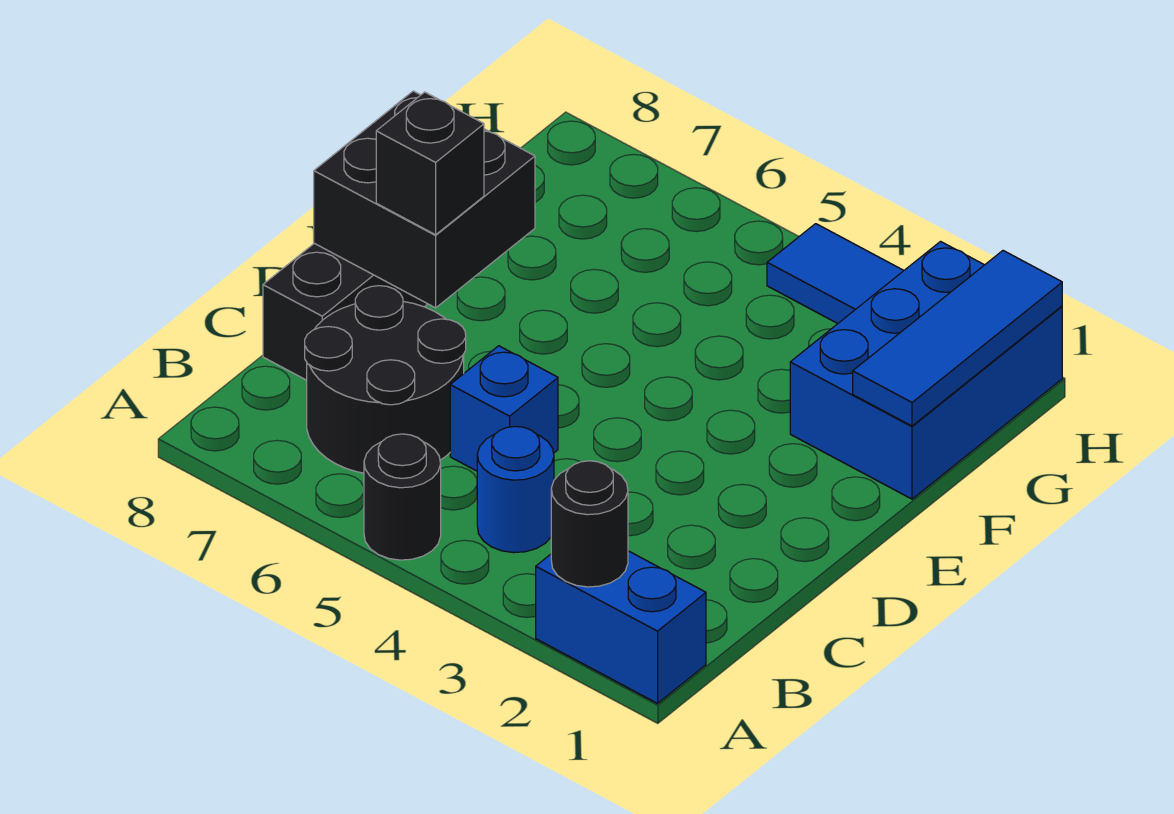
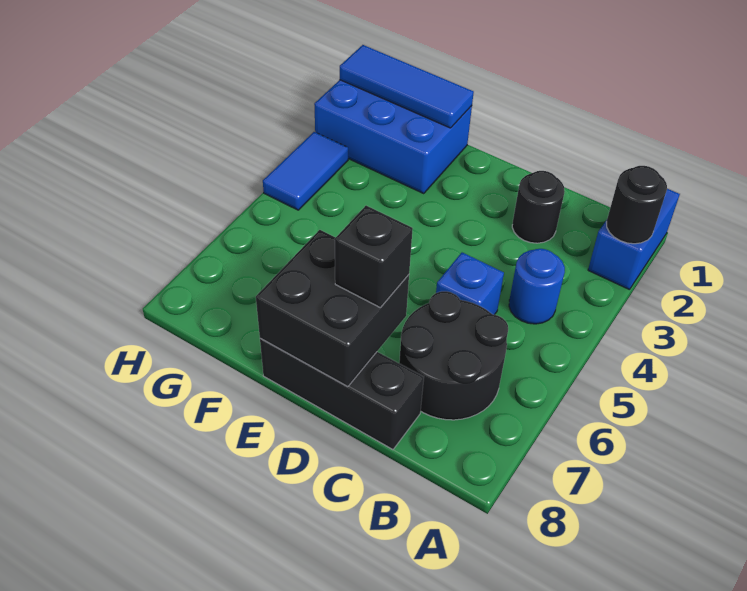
black 1x1 round brick [364,434,441,560] -> black 1x1 round brick moved to [512,171,565,243]

